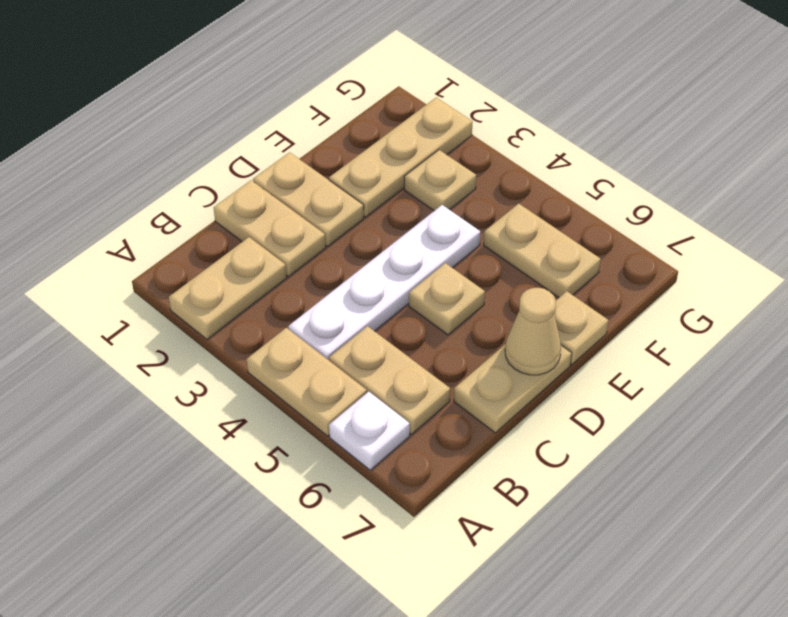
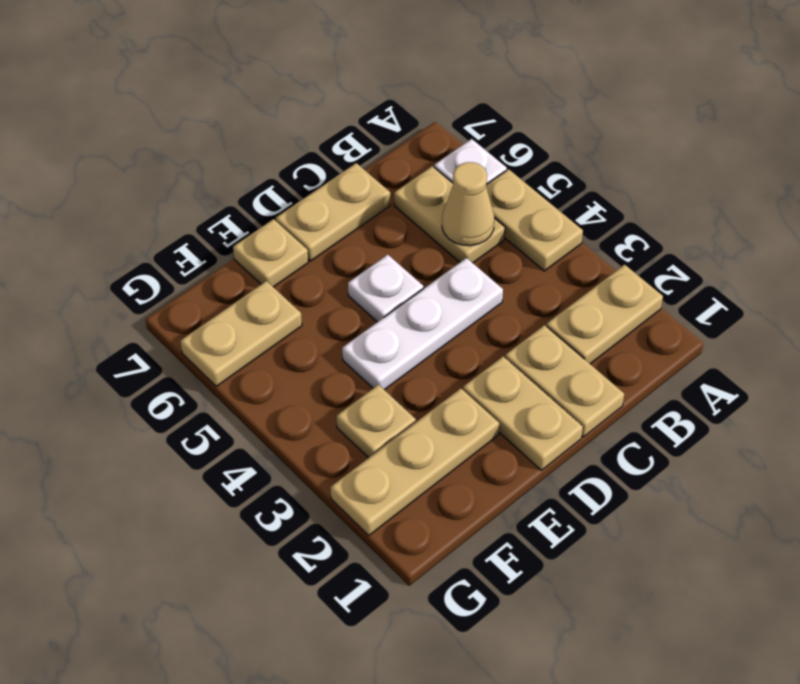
white 1x4 plate [288,205,481,360] -> white 1x3 plate [342,258,503,390]
tan 1x1 plate [409,263,485,335] -> white 1x1 plate [348,255,424,322]
tan 1x1 cone [505,288,561,375] -> tan 1x1 cone moved to [442,162,494,246]
tan 1x2 plate [484,204,601,298] -> tan 1x2 plate turned to [180,281,302,387]

